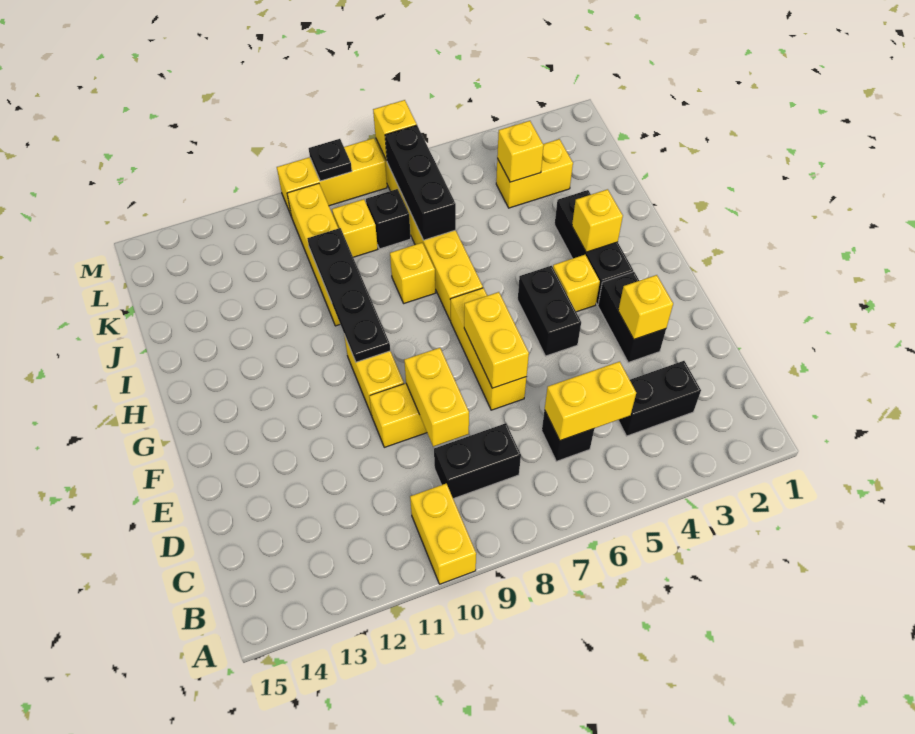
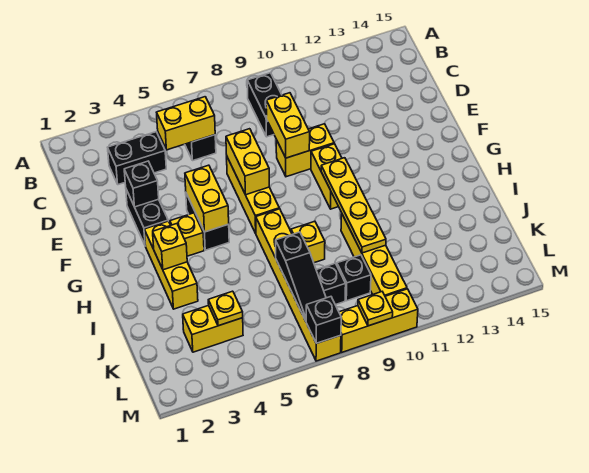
yellow 1x2 brick [410,484,476,584] -> yellow 1x2 brick moved to [185,165,229,232]
black 1x2 brick [434,423,521,499] -> black 1x2 brick turned to [247,73,282,137]
yellow 1x1 brick [618,275,673,339] -> black 1x1 brick [124,161,159,207]
black 1x3 brick [555,190,633,305] -> yellow 1x3 brick [144,221,198,309]
black 1x4 plate [307,228,390,362] -> yellow 1x4 plate [321,158,386,253]
black 1x3 brick [385,125,456,240] -> black 1x3 slope [276,232,326,321]
yellow 1x1 brick [497,121,544,182] -> yellow 1x1 plate [208,291,243,326]
yellow 1x1 brick [332,199,378,257] -> black 1x1 brick [337,255,371,301]
yellow 1x1 brick [373,100,417,161] -> black 1x1 brick [306,297,341,343]
black 1x1 plate [309,139,352,181] -> yellow 1x1 plate [358,292,393,326]

